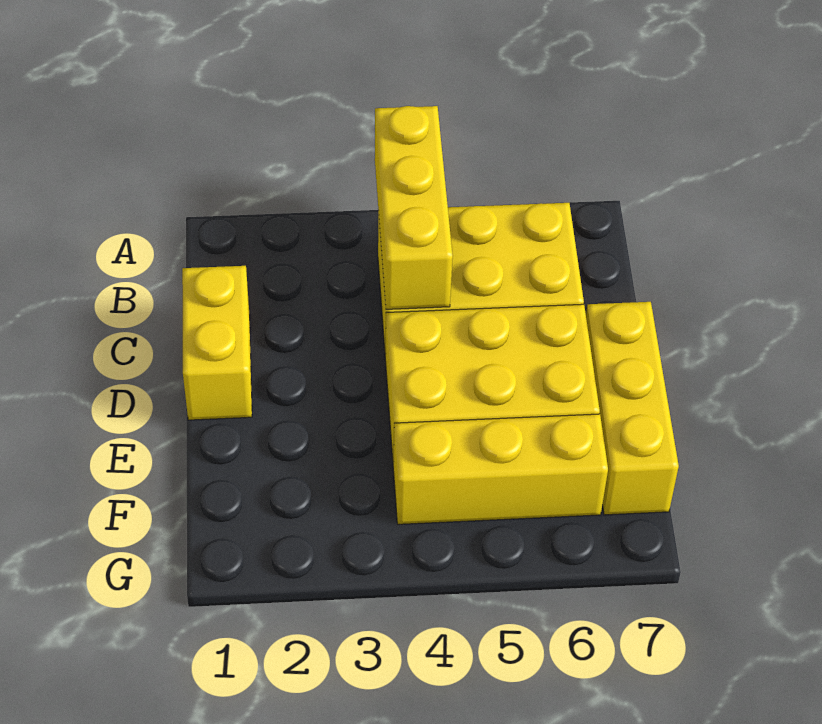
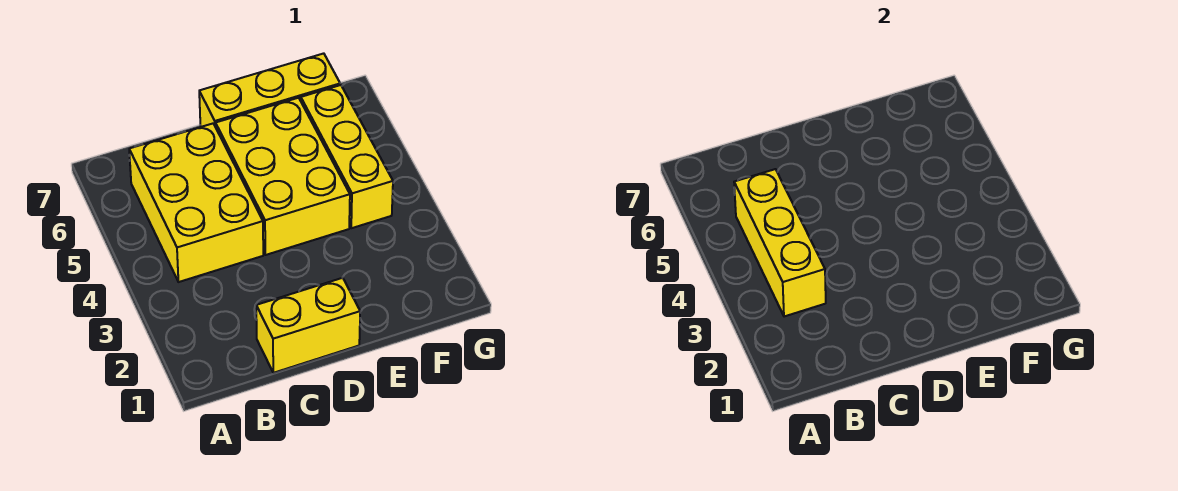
yellow 1x3 brick [375,106,453,309] -> yellow 1x3 brick turned to [734,169,826,317]

